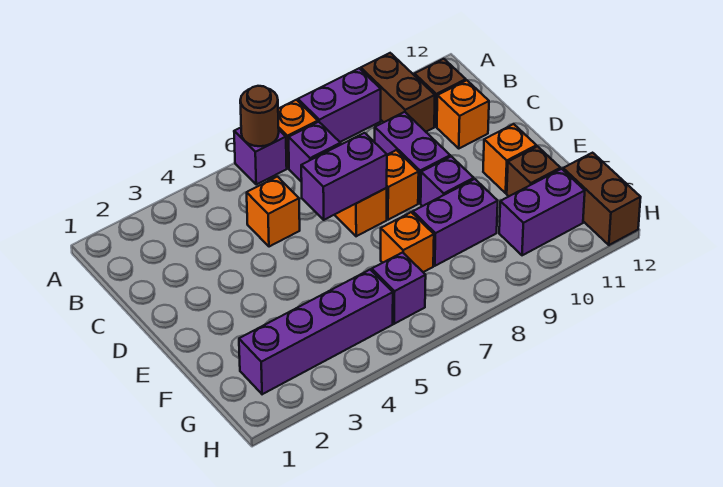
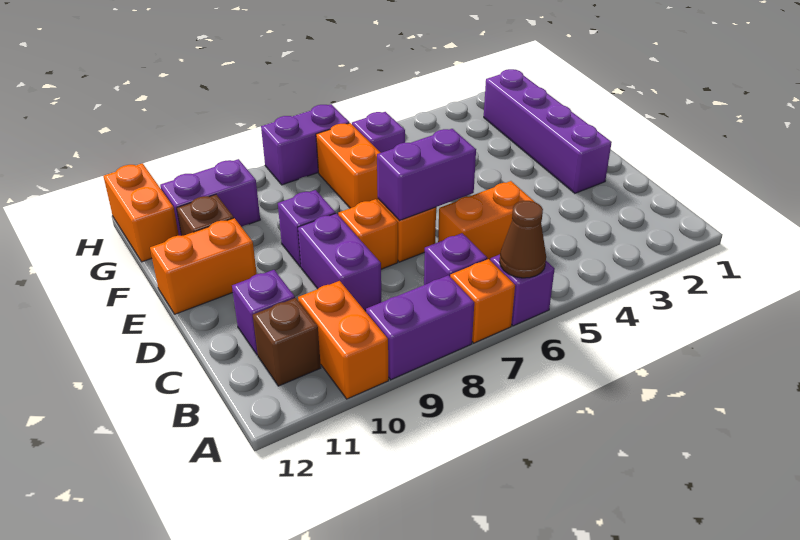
brown 1x1 round brick [240,86,279,146] -> brown 1x1 cone [500,201,546,278]
brown 1x2 brick [361,53,435,132] -> orange 1x2 brick [298,281,388,399]
orange 1x1 brick [247,176,300,247] -> orange 1x2 brick [438,181,534,260]
orange 1x1 brick [437,80,489,148] -> purple 1x1 brick [232,270,295,355]
orange 1x1 brick [483,124,536,193] -> orange 1x2 brick [150,218,257,314]
orange 1x1 brick [381,212,434,272] -> orange 1x2 brick [316,123,380,208]
purple 1x2 brick [413,179,498,266] -> purple 1x2 brick moved to [261,104,349,185]
purple 1x4 brick [239,270,393,394] -> purple 1x4 brick turned to [484,69,612,193]
brown 1x2 brick [563,153,641,245] -> orange 1x2 brick [103,163,179,262]

